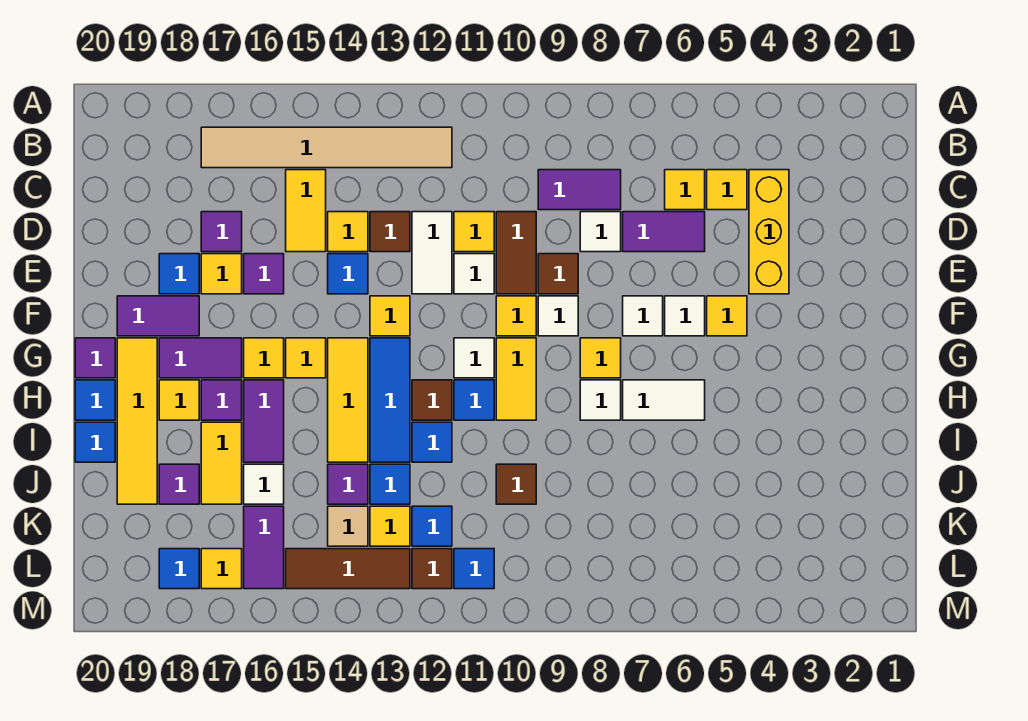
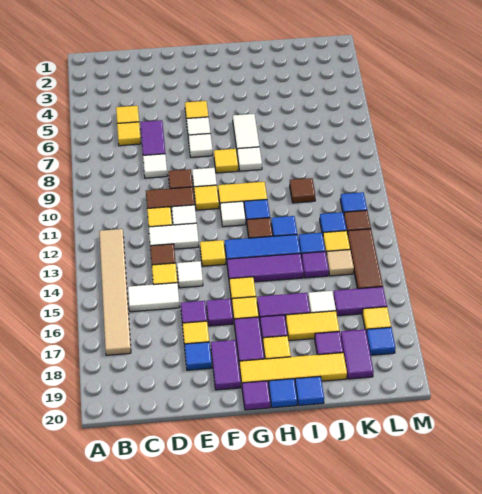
yellow 1x3 brick [749,170,789,294] -> none
purple 1x2 tile [538,170,621,210] -> purple 1x2 tile moved to [341,330,374,379]
yellow 1x2 tile [286,170,326,252] -> white 1x2 tile [128,283,180,312]
purple 1x1 tile [201,212,242,252] -> purple 1x1 tile moved to [206,299,233,326]
blue 1x1 tile [328,254,368,294] -> white 1x1 tile [177,261,203,288]
yellow 1x3 tile [328,338,368,462] -> purple 1x3 tile [227,253,304,282]

